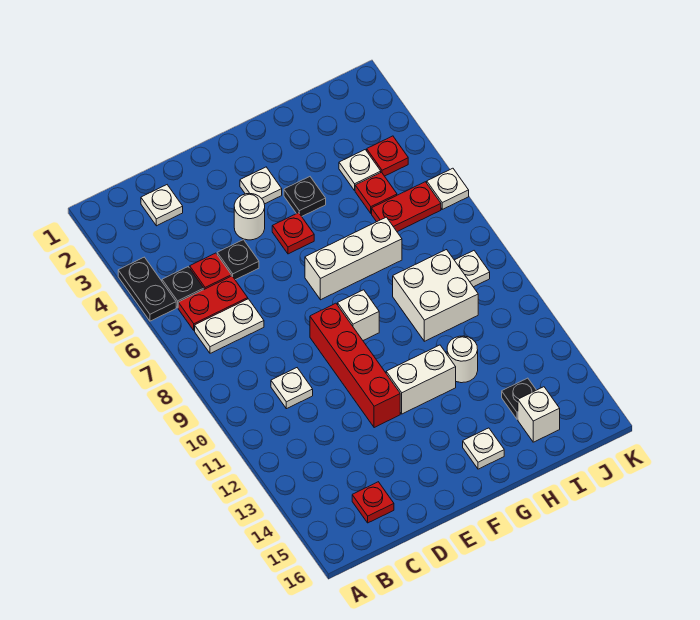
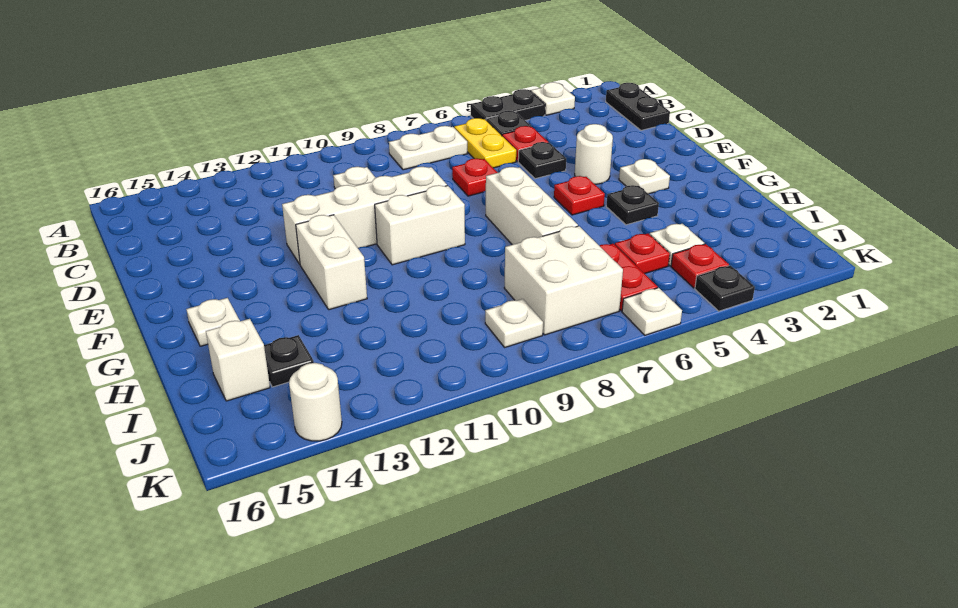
none -> black 1x2 plate [606,83,670,130]
red 1x2 plate [178,276,248,331] -> yellow 1x2 plate [454,118,516,168]
white 1x2 plate [195,299,264,353] -> white 1x2 plate turned to [389,126,468,170]
white 1x1 plate [141,185,183,226] -> white 1x1 plate moved to [531,82,575,115]
red 1x1 plate [352,482,394,523] -> red 1x1 plate moved to [452,158,498,196]
red 1x4 brick [310,303,400,428] -> white 1x4 brick [282,167,447,264]
white 1x1 brick [338,290,379,340] -> white 1x2 brick [375,185,465,265]
white 2x2 brick [393,250,478,341] -> white 2x2 brick moved to [504,226,623,335]
white 1x1 round brick [447,336,478,383] -> white 1x1 round brick moved to [289,363,342,441]
none -> black 1x1 plate [695,266,755,311]

